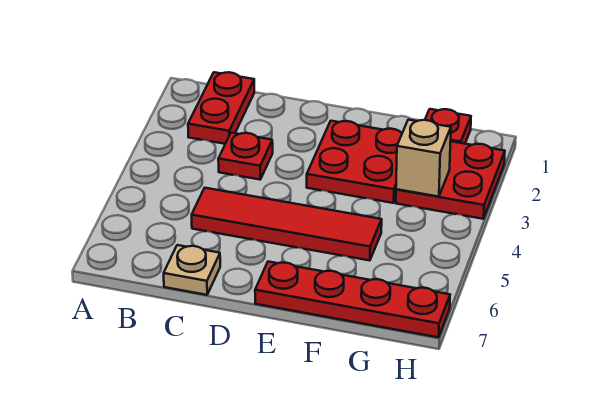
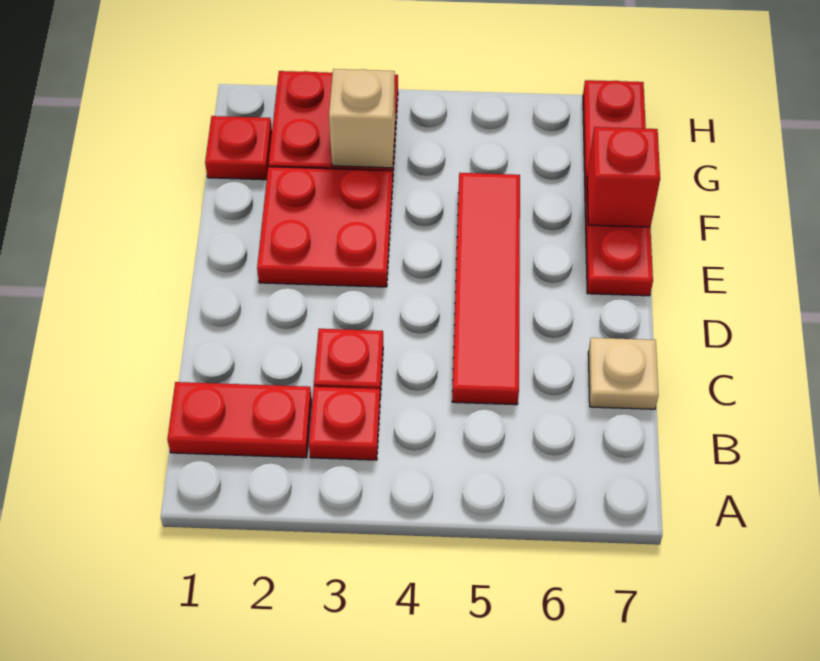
none -> red 1x1 plate [309,387,380,460]
none -> red 1x1 brick [587,127,660,227]

